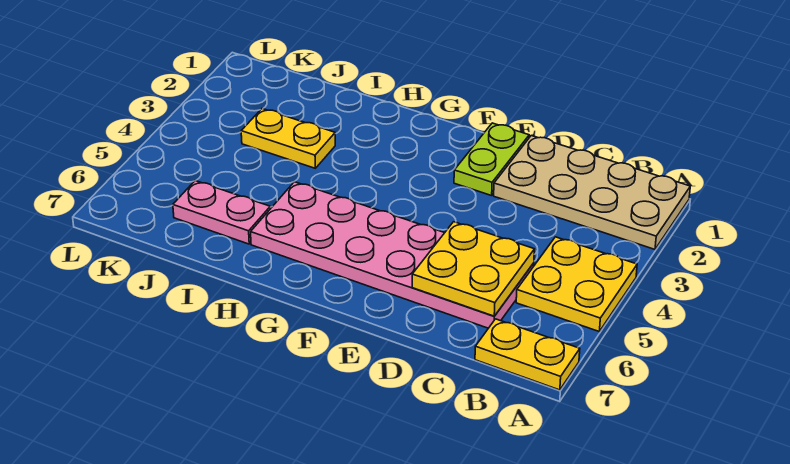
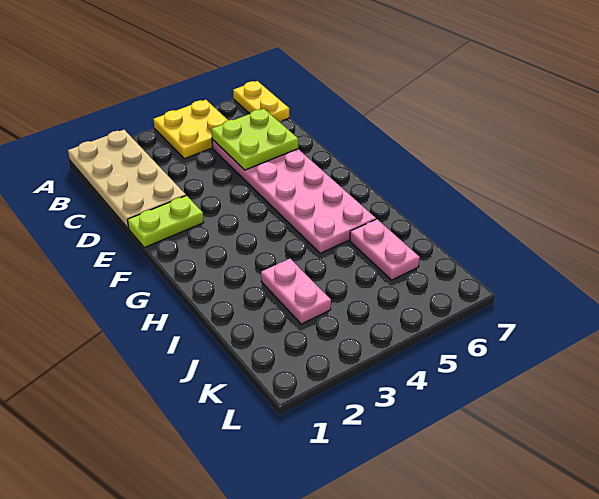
yellow 2x2 plate [412,222,534,316] -> lime 2x2 plate [211,109,298,170]
yellow 1x2 plate [241,109,335,168] -> pink 1x2 plate [261,259,331,324]

